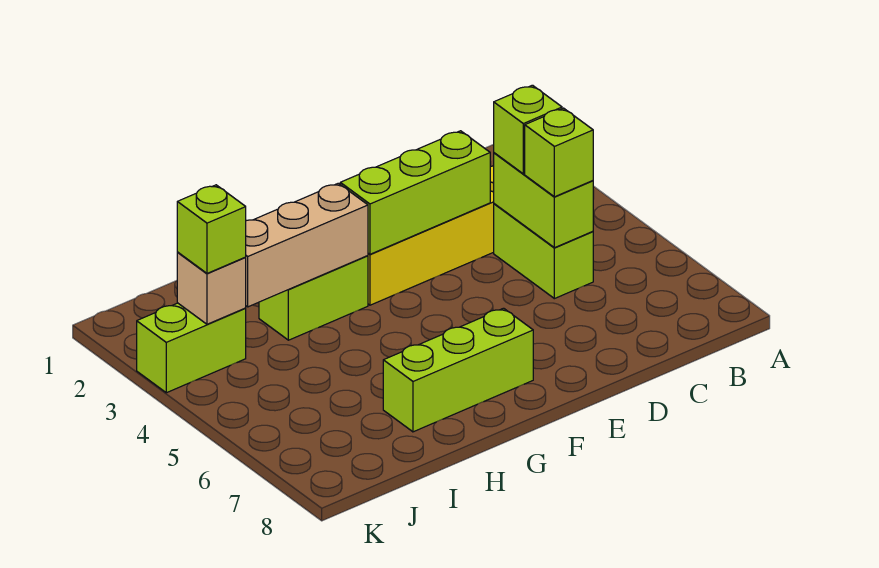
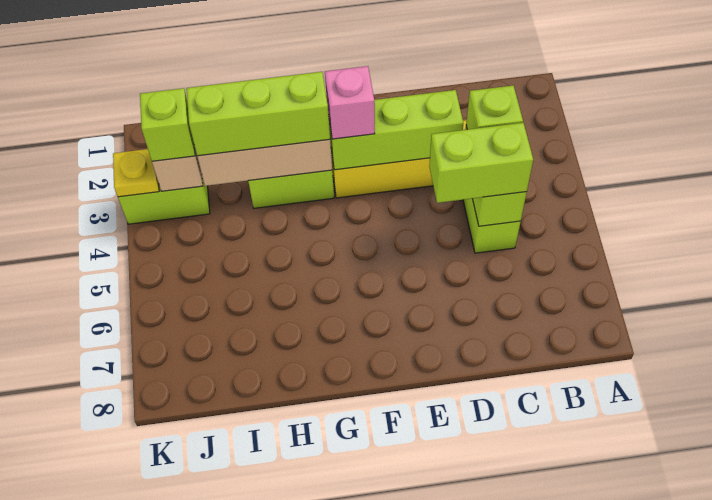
lime 1x1 brick [525,108,593,197] -> lime 1x2 brick [429,123,533,203]
none -> pink 1x1 brick [325,66,375,139]
lime 1x3 brick [383,308,533,432] -> lime 1x3 brick moved to [186,72,330,156]
none -> yellow 1x1 plate [113,149,159,197]

